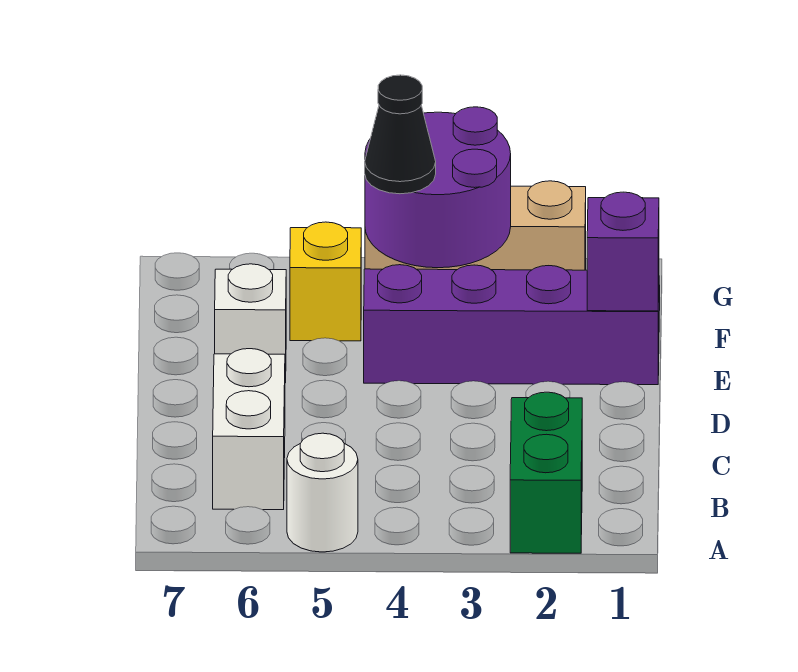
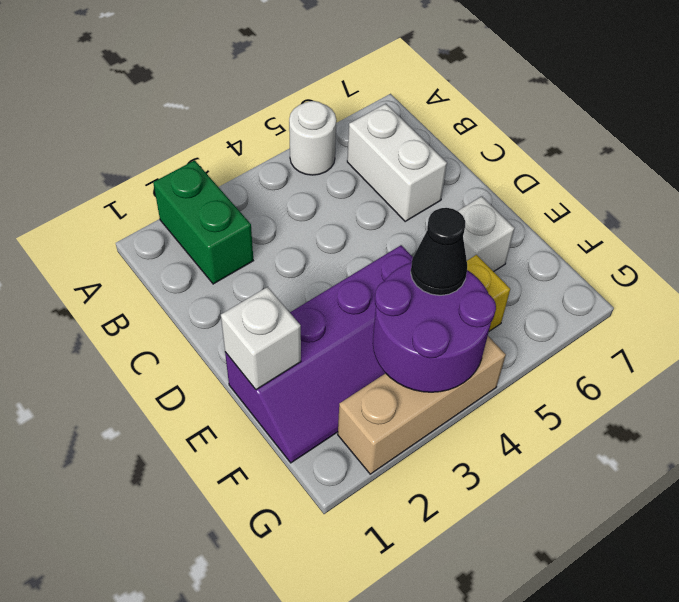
purple 1x1 brick [587,192,659,311] -> white 1x1 brick [221,287,301,390]

